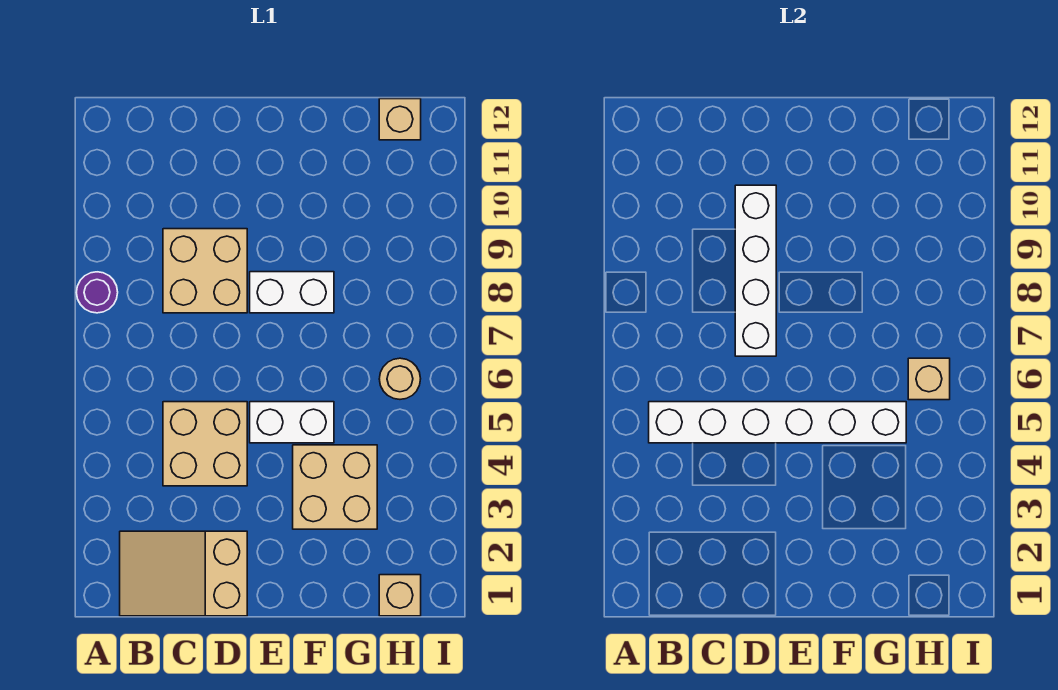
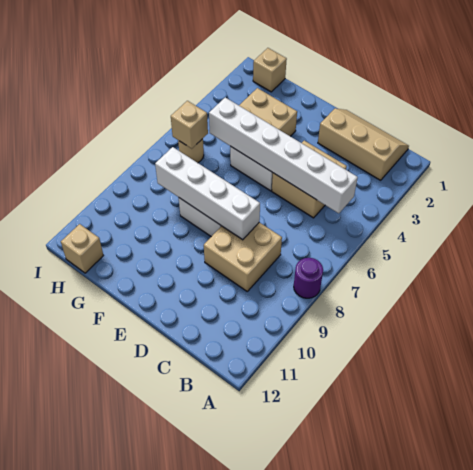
tan 2x3 slope [120,531,247,616] -> tan 2x3 slope turned to [318,108,409,180]
white 1x4 brick [735,185,776,356] -> white 1x4 brick turned to [155,147,260,240]

